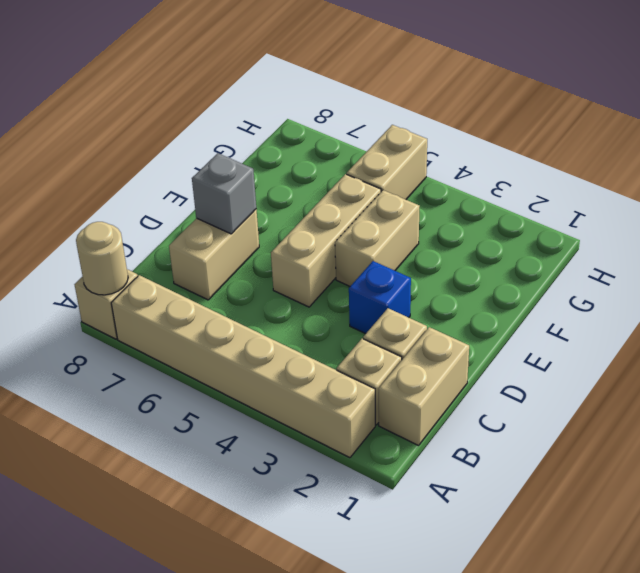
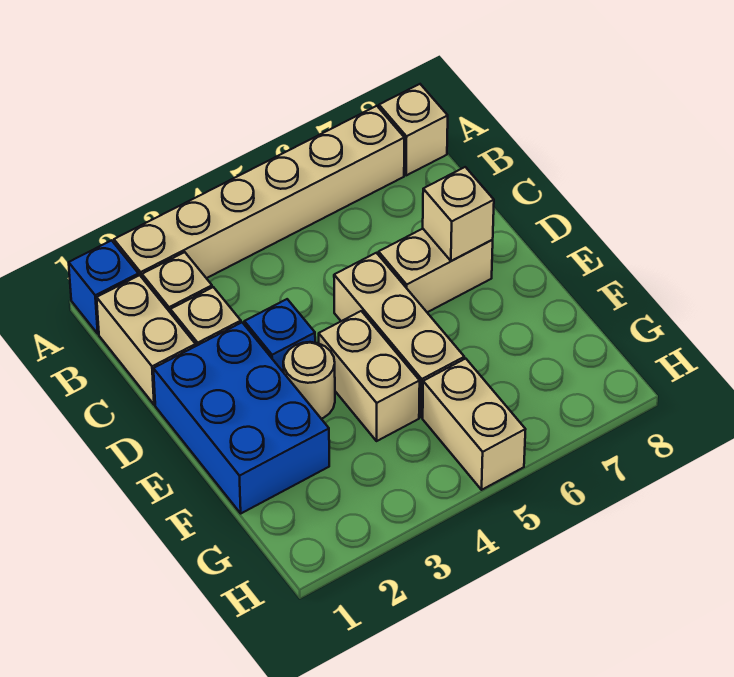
none -> blue 1x1 brick [69,240,139,334]
tan 1x1 round brick [76,222,128,295] -> tan 1x1 round brick moved to [283,342,335,419]
tan 1x2 brick [169,209,259,300] -> tan 1x2 brick turned to [379,229,493,312]
none -> blue 2x3 brick [154,323,329,513]
grey 1x1 brick [192,153,256,234] -> tan 1x1 brick [423,167,494,261]

